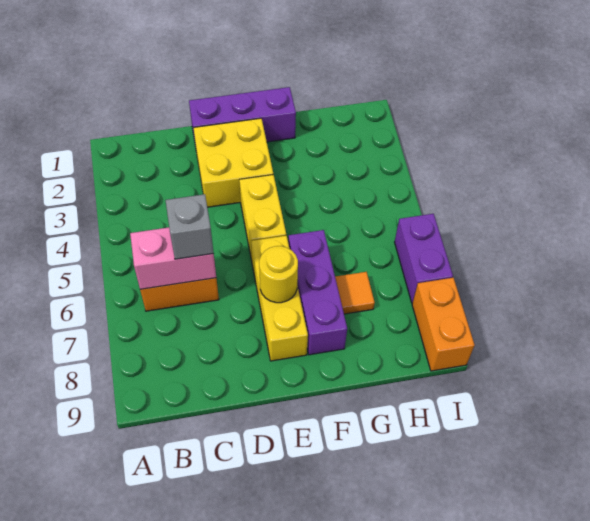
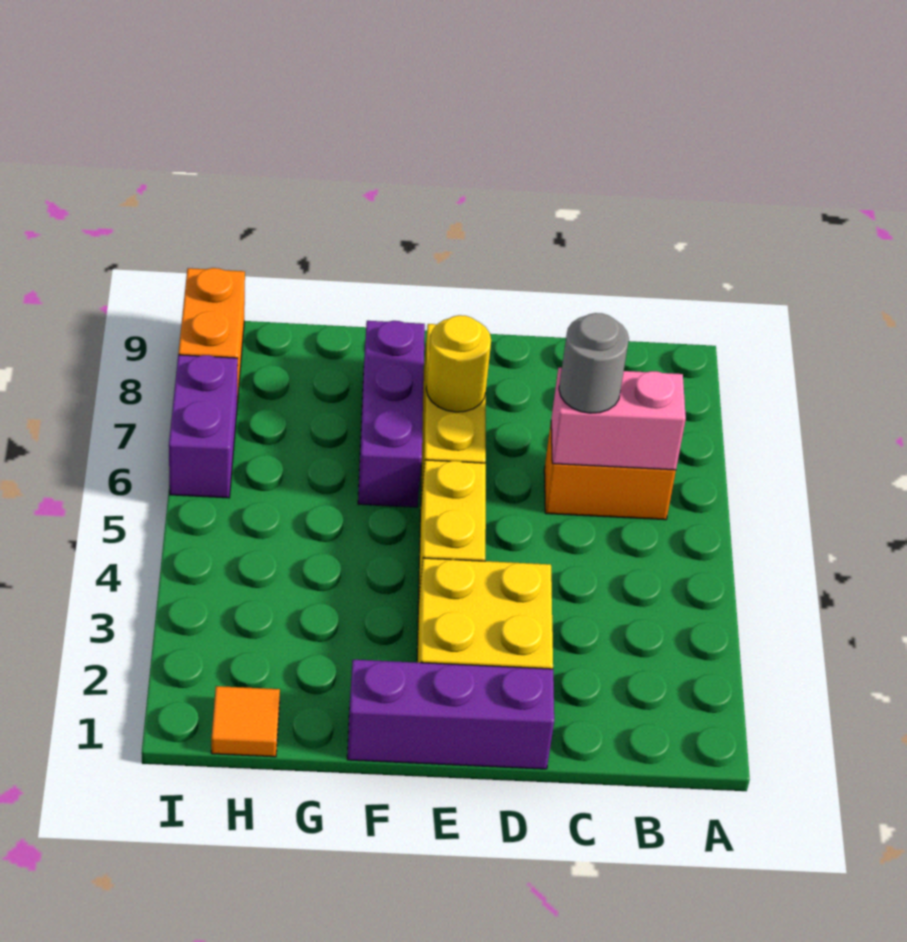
grey 1x1 brick [165,194,214,259] -> grey 1x1 round brick [559,313,629,413]
orange 1x1 tile [335,272,375,314] -> orange 1x1 tile moved to [211,686,280,757]

